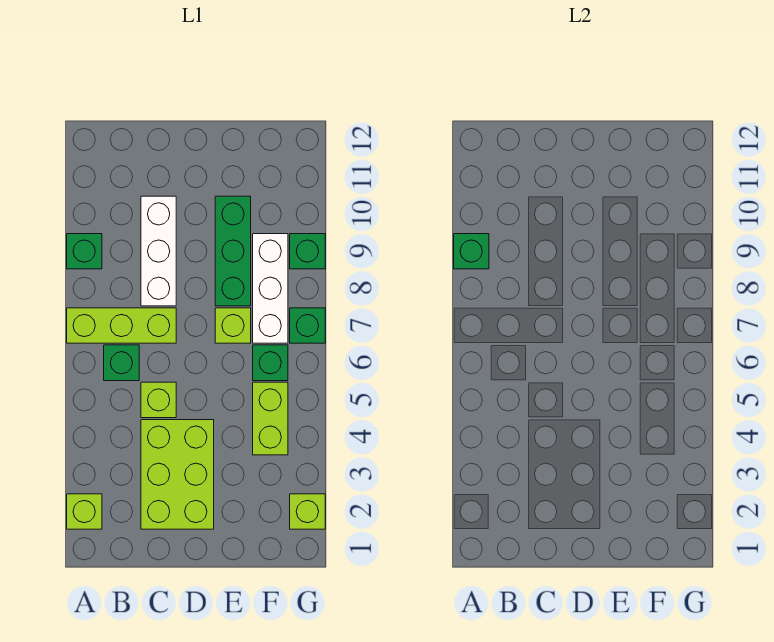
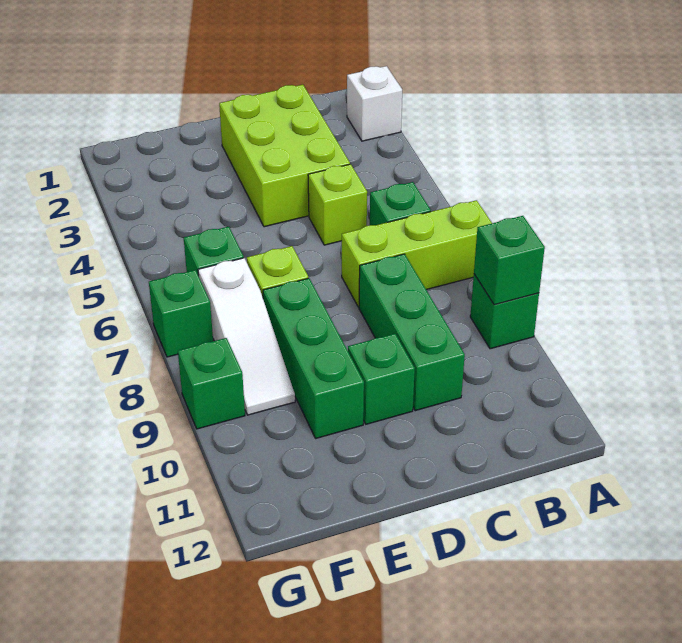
lime 1x1 brick [67,494,102,529] -> white 1x1 brick [347,66,402,141]
white 1x3 brick [141,196,176,306] -> green 1x3 brick [359,254,465,411]
none -> green 1x1 brick [348,334,415,424]
lime 1x2 brick [253,382,288,455] -> none
white 1x3 brick [253,234,288,343] -> white 1x3 slope [198,258,295,415]
lime 1x1 brick [290,494,325,529] -> none

